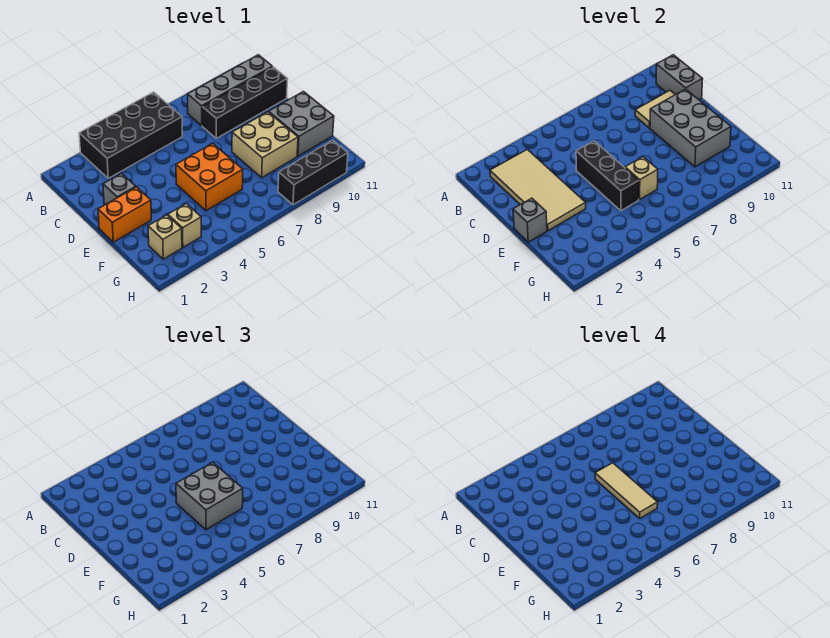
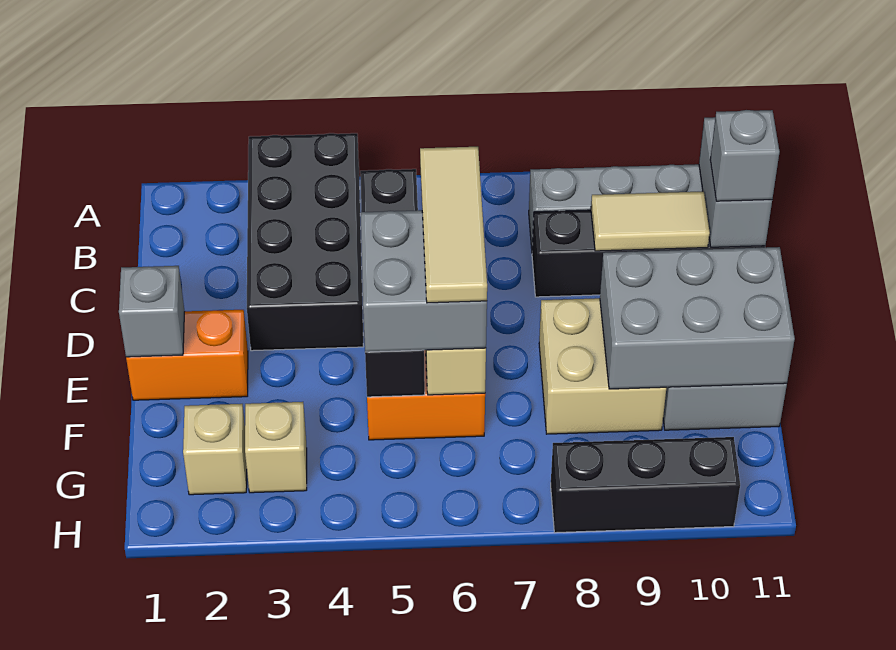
black 2x4 brick [79,92,182,178] -> black 2x4 brick turned to [247,133,363,351]
tan 2x4 tile [490,149,586,231] -> none
grey 1x1 brick [103,173,136,205] -> grey 1x1 brick moved to [710,110,780,201]
black 1x3 brick [576,141,639,211] -> black 1x4 brick [360,169,425,397]
grey 2x3 brick [650,89,731,167] -> grey 2x3 brick turned to [600,247,795,389]

